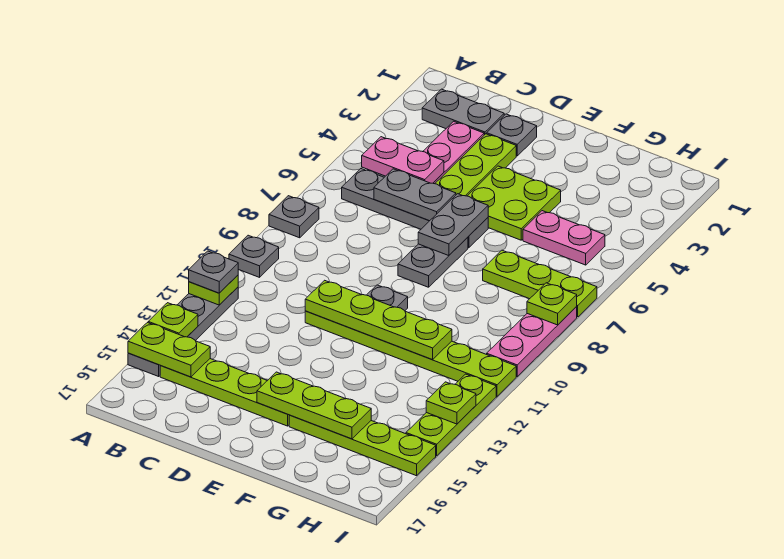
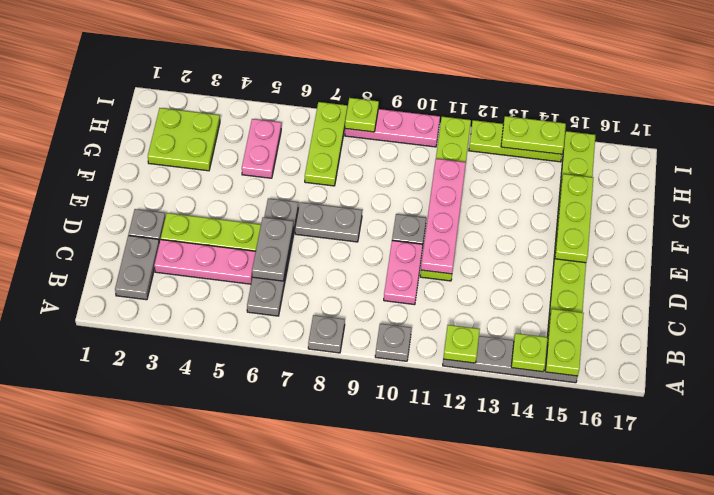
grey 1x1 plate [189,251,238,293] -> none
pink 1x2 plate [362,137,444,183] -> pink 1x2 plate moved to [384,241,423,305]
lime 1x4 plate [305,280,452,360] -> pink 1x4 plate [421,159,466,274]
lime 2x2 plate [468,166,561,240] -> lime 2x2 plate moved to [148,108,220,171]
grey 1x2 plate [418,194,488,256] -> none
lime 1x1 plate [426,382,476,424] -> lime 1x2 plate [501,116,566,154]

